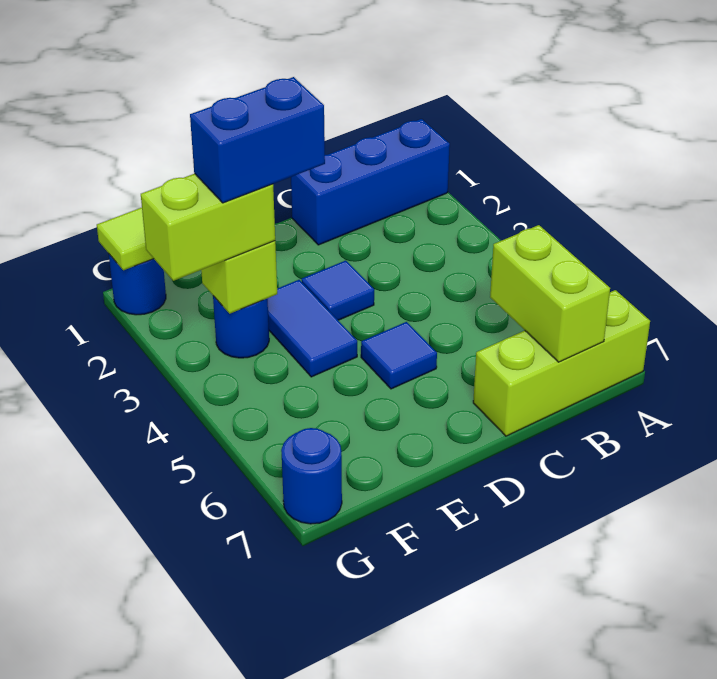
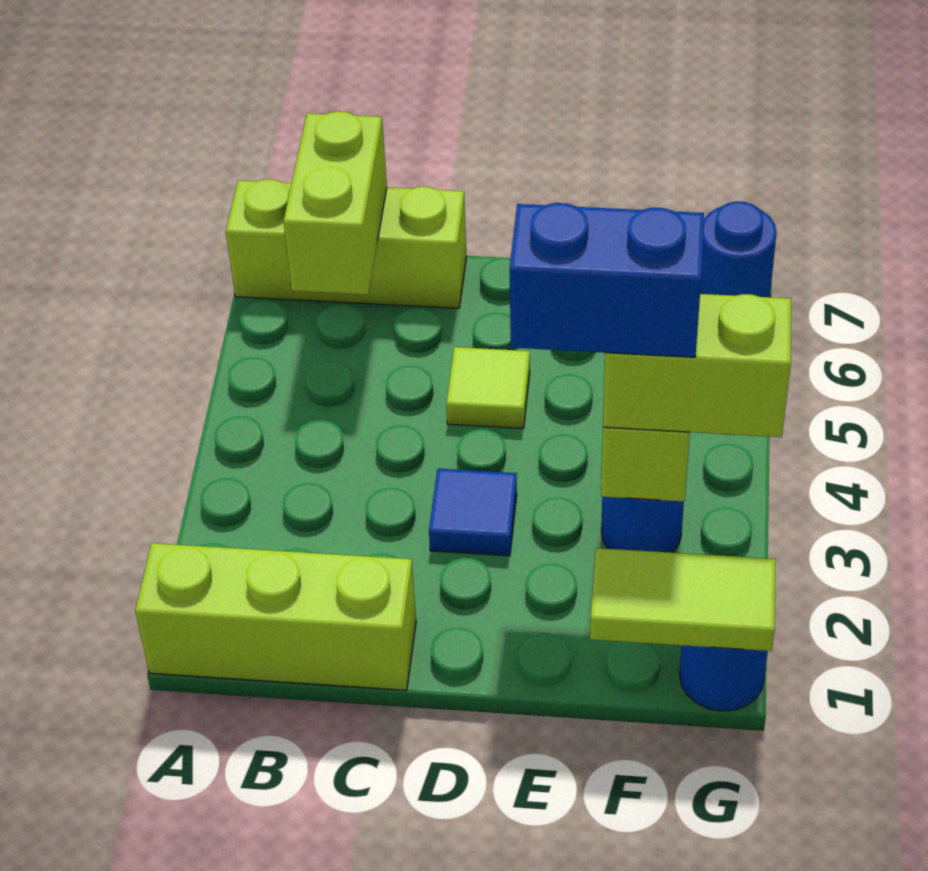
blue 1x3 brick [291,119,450,245] -> lime 1x3 brick [135,543,416,690]
blue 1x1 tile [361,322,437,389] -> lime 1x1 tile [446,347,530,429]
blue 1x2 tile [267,280,357,377] -> none

